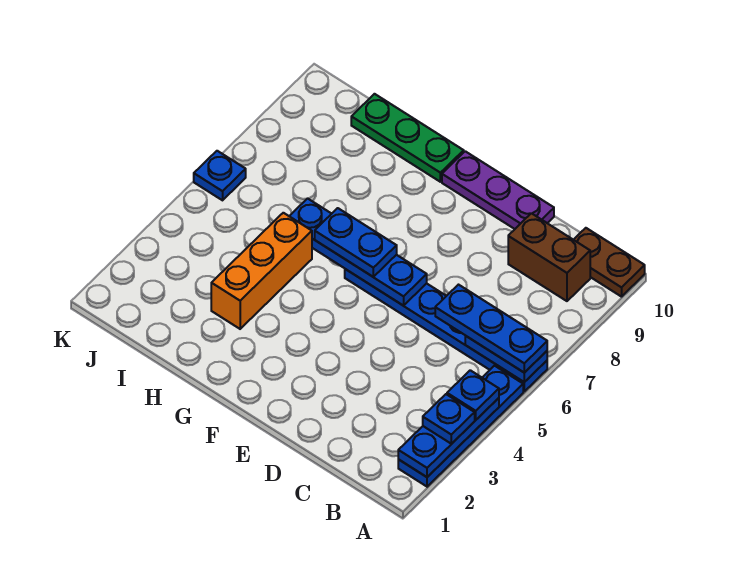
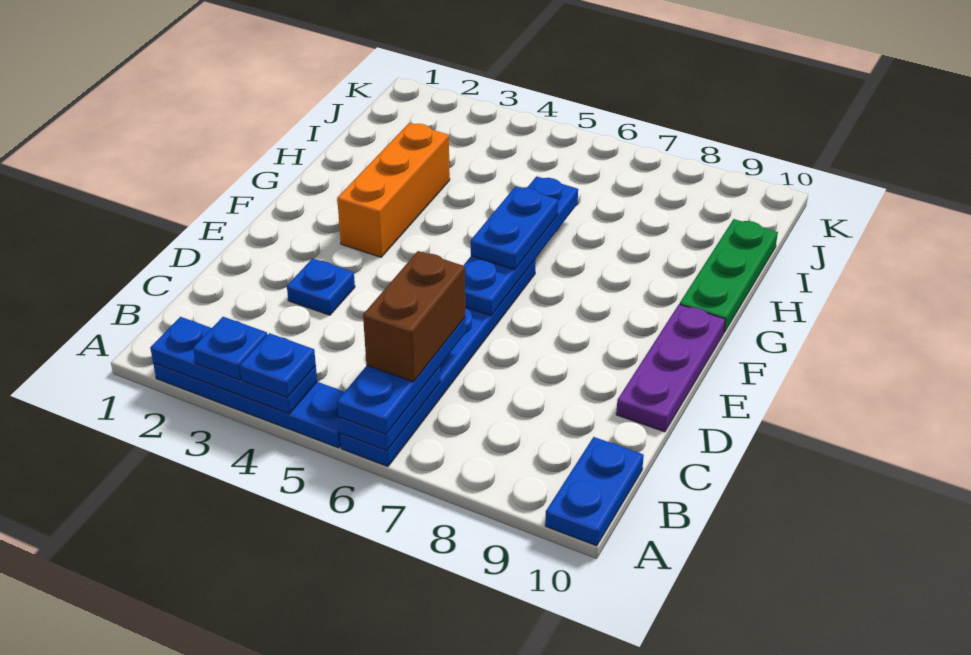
brown 1x2 plate [574,228,645,297] -> blue 1x2 plate [545,437,644,546]
brown 1x2 brick [508,213,590,301] -> brown 1x2 brick moved to [363,251,465,382]
orange 1x3 brick [211,213,312,329] -> orange 1x3 brick turned to [337,123,450,257]
blue 1x1 plate [194,151,246,200] -> blue 1x1 plate moved to [287,258,355,315]

